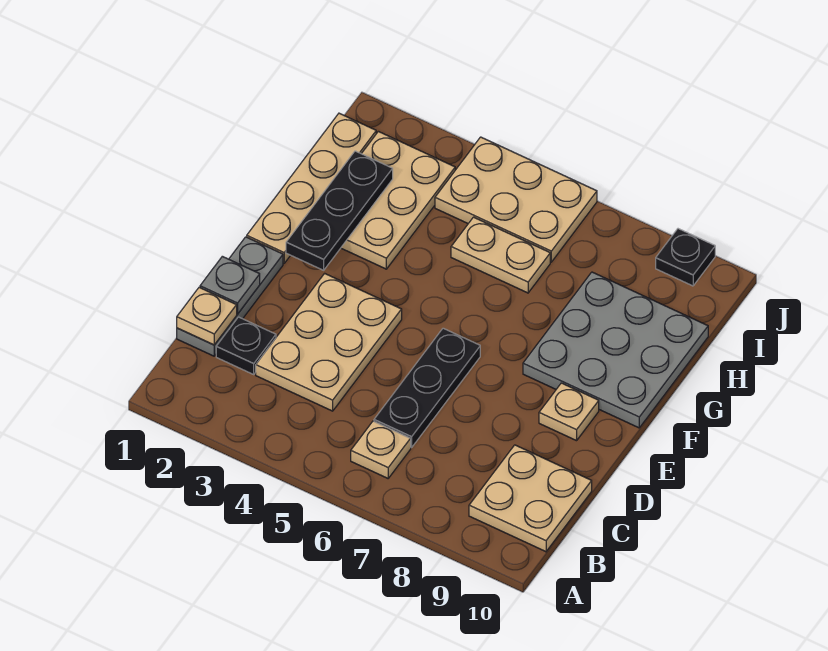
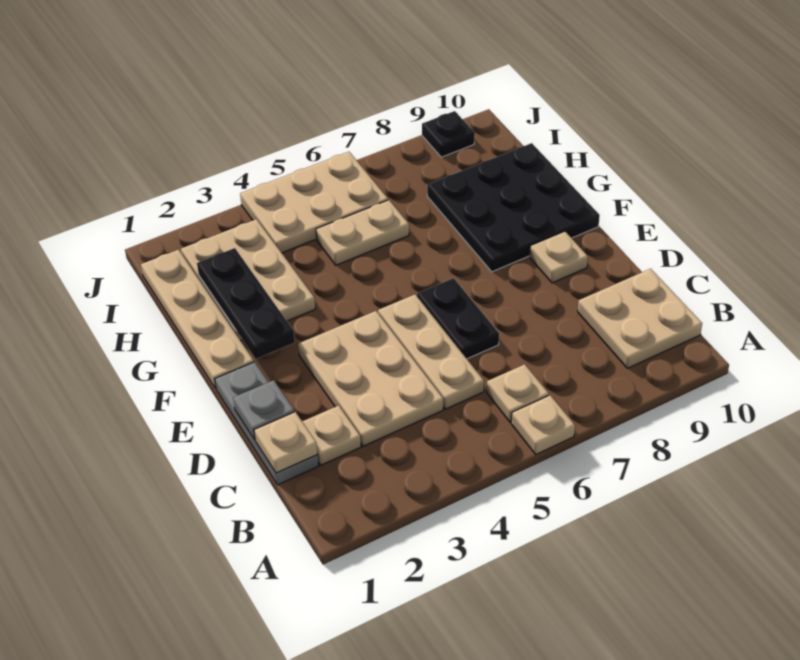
none -> tan 1x1 plate [511,395,575,454]
black 1x1 plate [216,317,276,374] -> tan 1x1 plate [302,405,361,465]
none -> tan 1x3 plate [378,294,484,409]
black 1x3 plate [374,328,480,448] -> black 1x2 plate [417,278,499,359]
grey 3x3 plate [523,272,708,428] -> black 3x3 plate [427,143,600,272]

